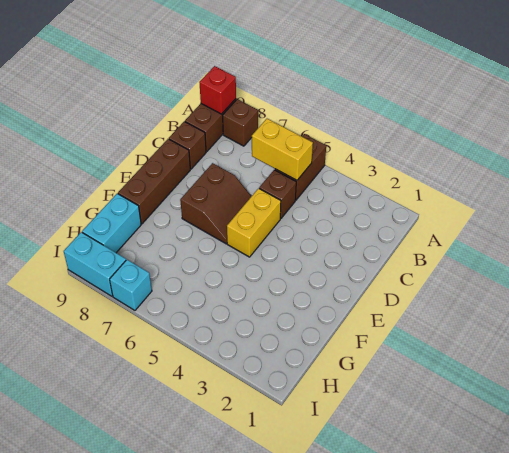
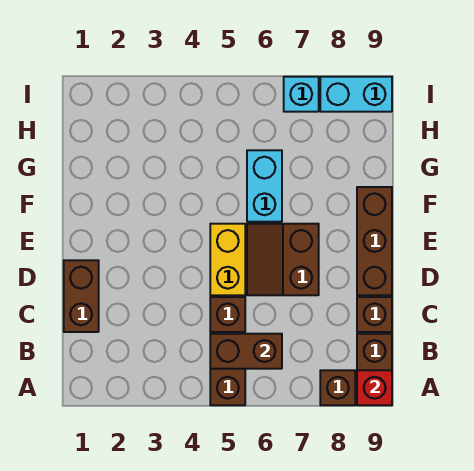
yellow 1x2 brick [252,119,313,180] -> brown 1x2 brick [210,334,282,369]
none -> brown 1x2 brick [64,260,99,332]
cyan 1x2 brick [82,194,141,253] -> cyan 1x2 brick moved to [247,150,282,222]

